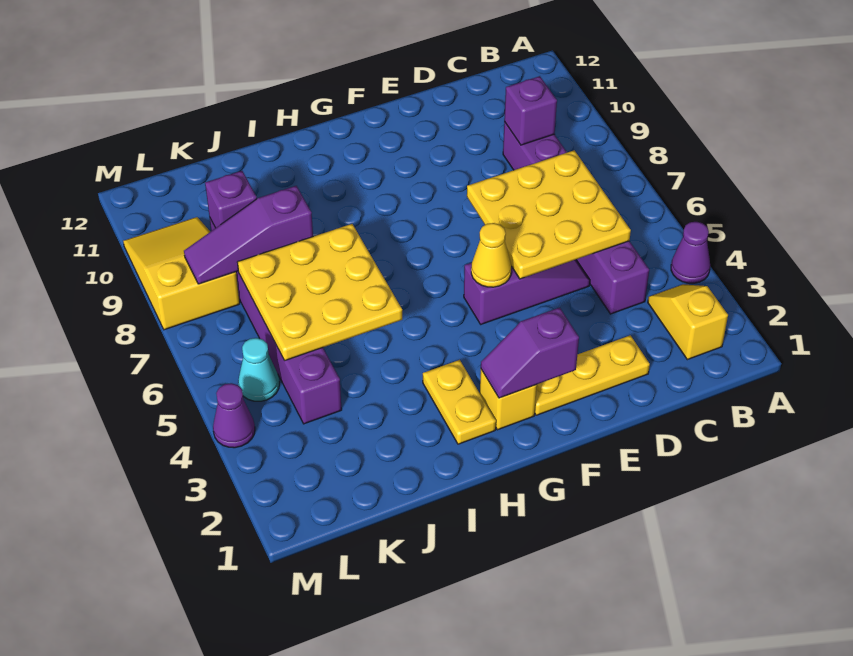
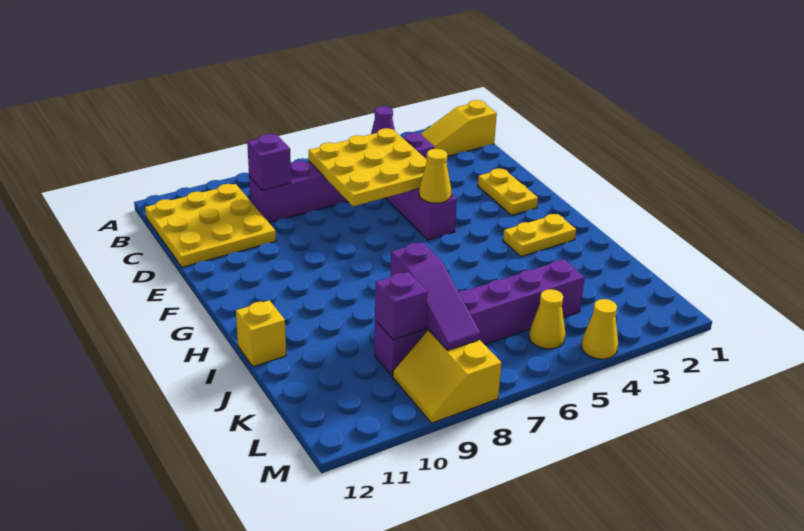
yellow 1x2 slope [648,284,728,360] -> yellow 1x3 slope [421,100,497,157]
yellow 1x3 plate [535,335,650,415] -> yellow 1x2 plate [478,168,538,215]
purple 1x2 slope [481,308,579,398] -> none
yellow 1x1 brick [480,370,537,430] -> yellow 1x1 brick moved to [236,300,286,367]
yellow 3x3 plate [238,224,402,361] -> yellow 3x3 plate moved to [145,184,276,267]
cyan 1x1 cone [238,338,279,401] -> yellow 1x1 cone [529,289,565,349]
yellow 2x3 slope [123,217,240,330] -> yellow 2x2 slope [393,330,501,423]
purple 1x1 cone [213,383,255,448] -> yellow 1x1 cone [581,299,618,359]

